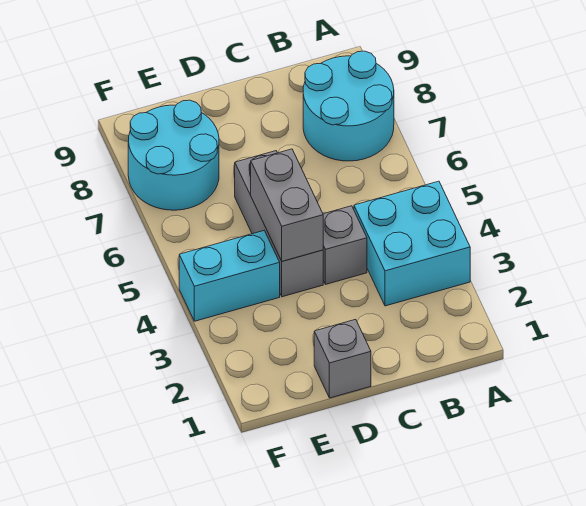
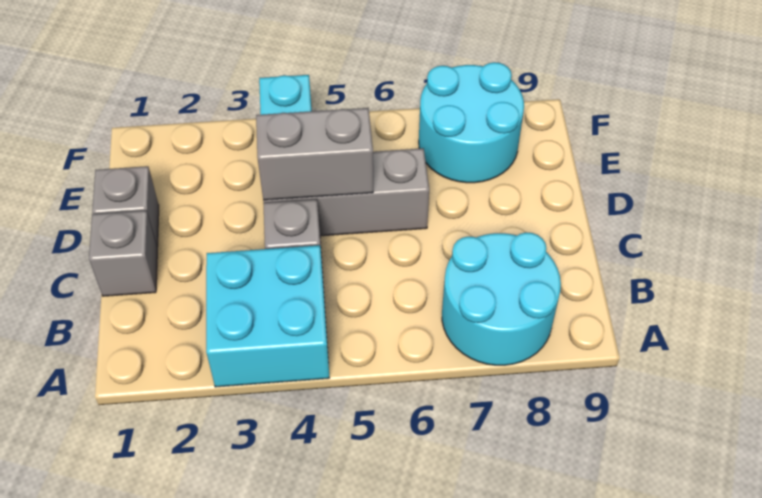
none -> grey 1x1 brick [89,211,157,296]

